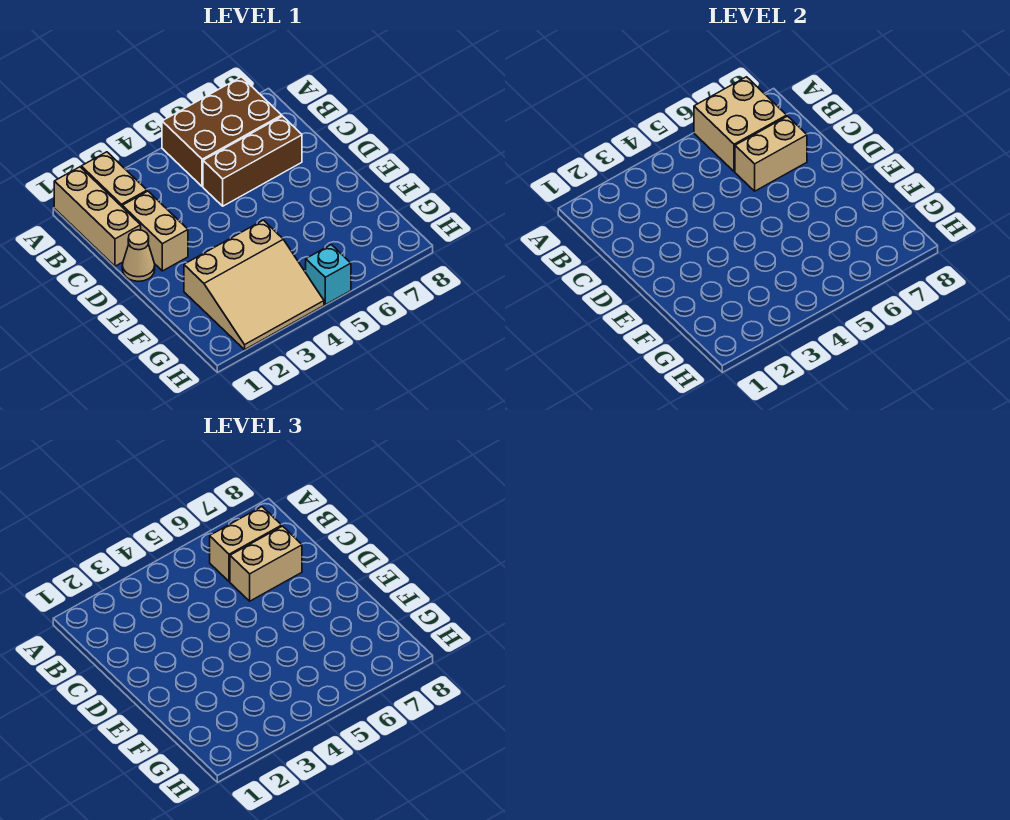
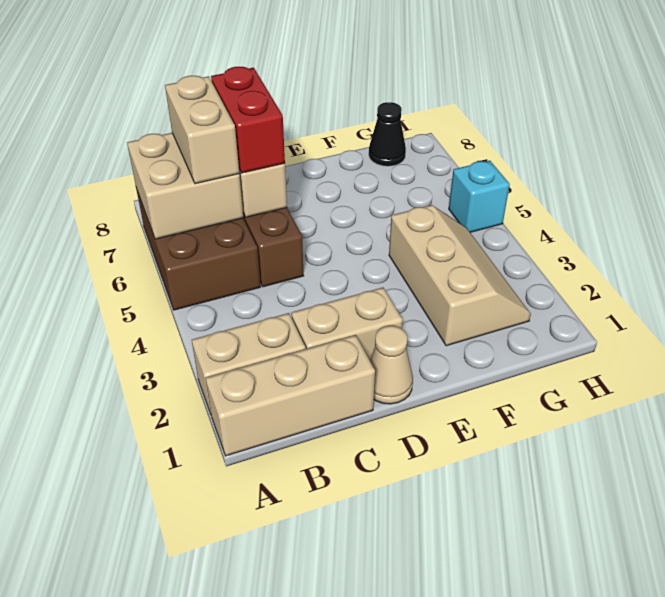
tan 1x2 brick [230,526,302,601] -> red 1x2 brick [211,67,285,173]
tan 3x3 slope [184,220,324,350] -> tan 2x3 slope [389,205,531,346]
none -> black 1x1 cone [369,102,406,166]

